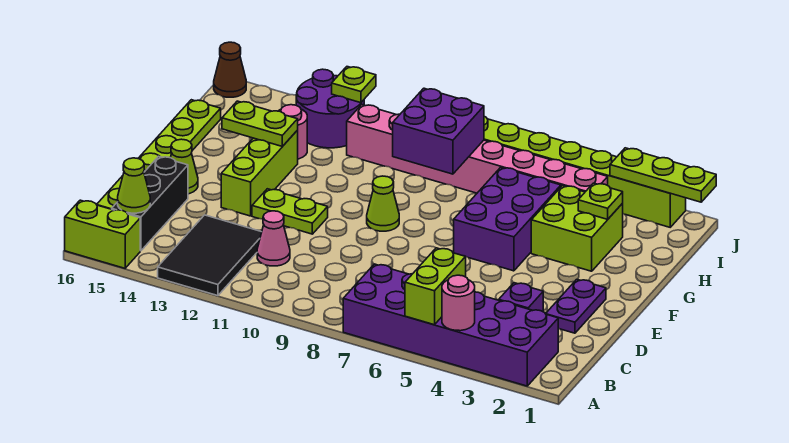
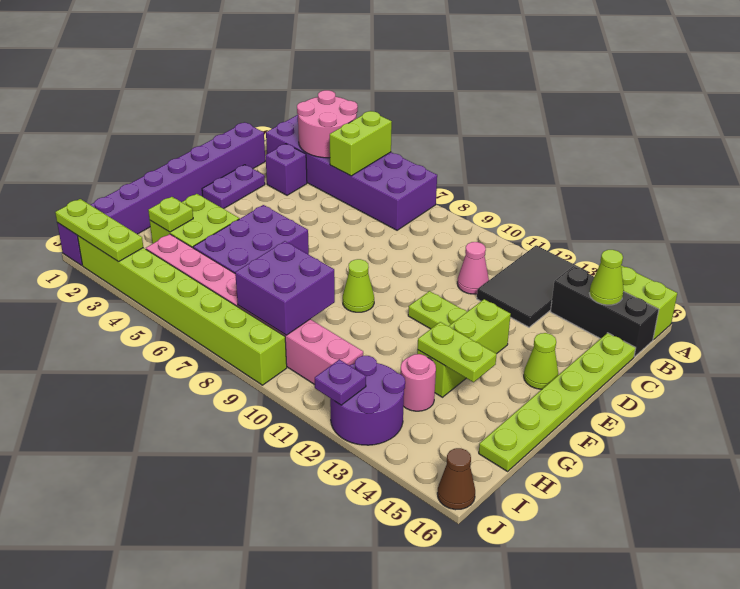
pink 1x1 round brick [442,275,475,331] -> pink 2x2 round brick [297,90,358,158]
black 1x3 brick [112,156,188,251] -> black 1x3 brick turned to [551,266,659,357]
none -> purple 1x8 brick [57,122,265,265]
lime 1x1 plate [332,67,376,103] -> purple 1x1 plate [315,359,366,405]

